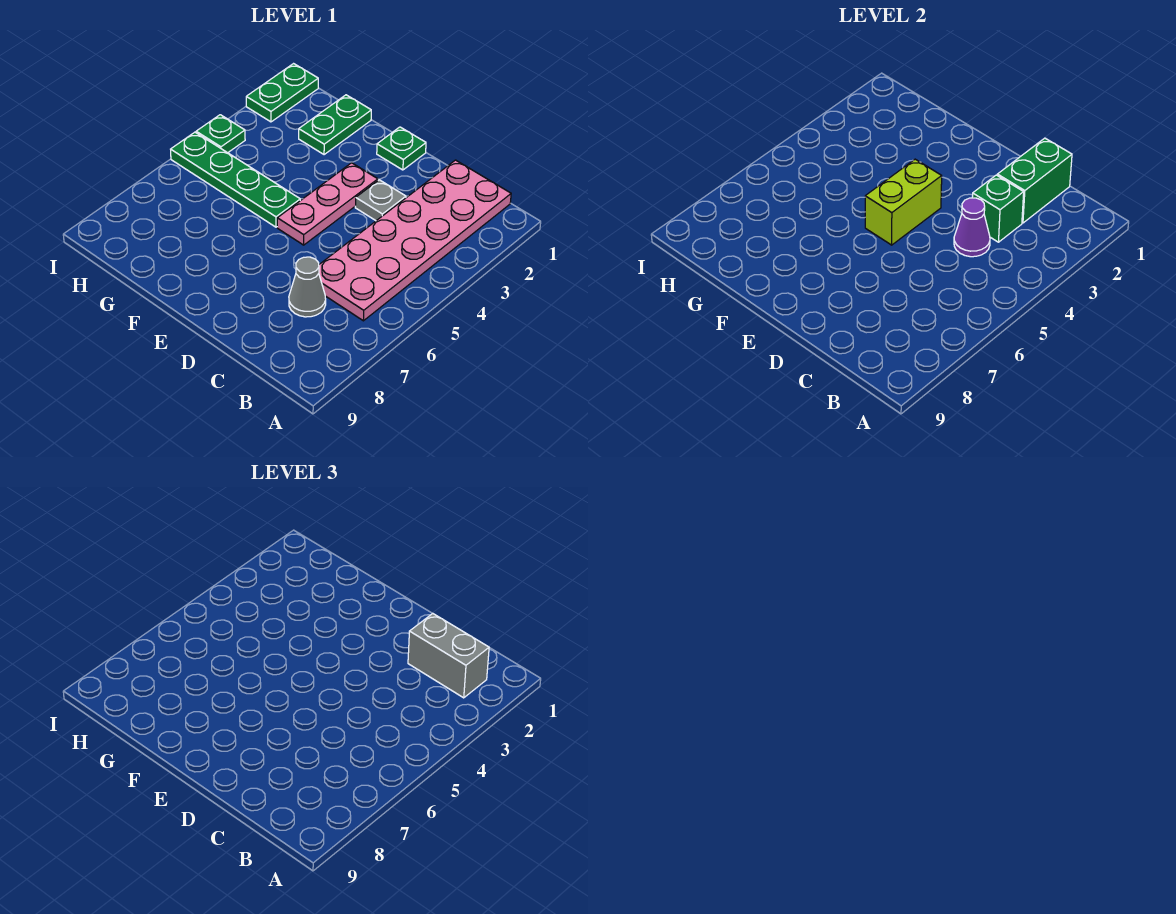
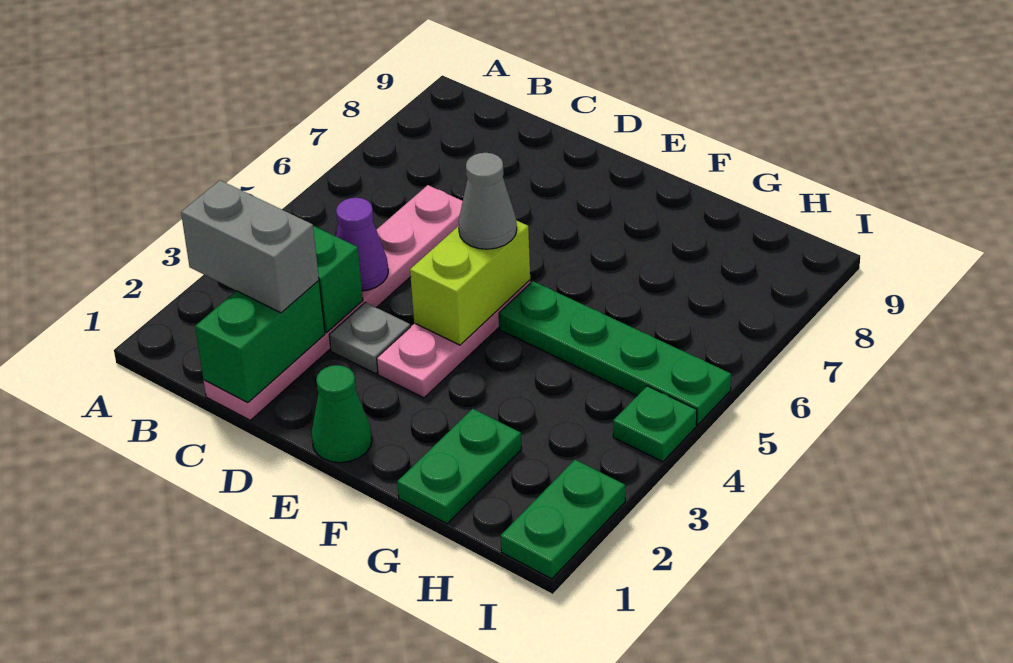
pink 2x6 plate [319,160,511,321] -> pink 1x6 plate [204,185,463,420]
grey 1x1 cone [289,257,326,317] -> grey 1x1 cone moved to [458,153,517,249]
green 1x1 plate [377,127,426,170] -> green 1x1 cone [312,365,372,463]

